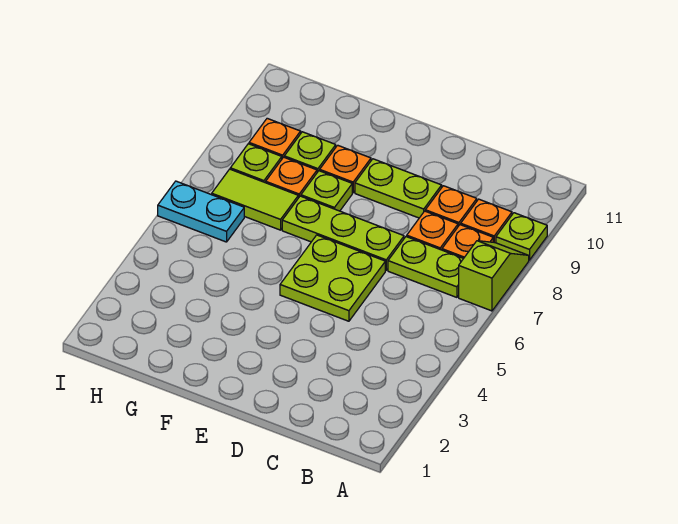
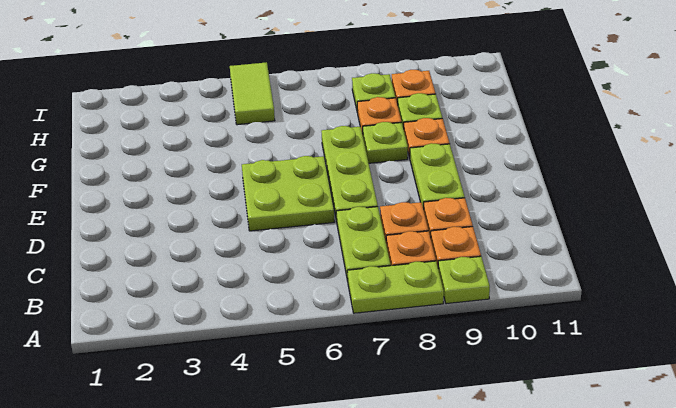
lime 1x2 slope [459,241,529,311] -> lime 1x2 plate [347,261,444,313]
lime 1x2 tile [212,169,298,230] -> lime 1x2 tile moved to [230,62,275,125]
cyan 1x2 plate [158,181,244,242] -> none

